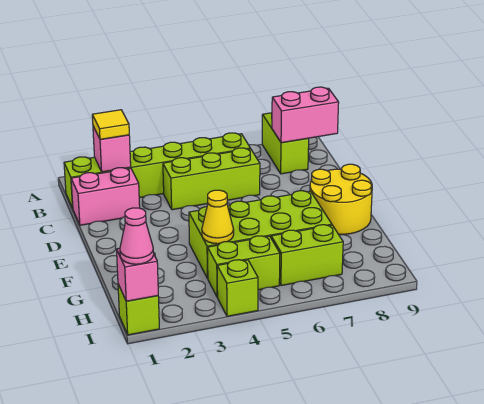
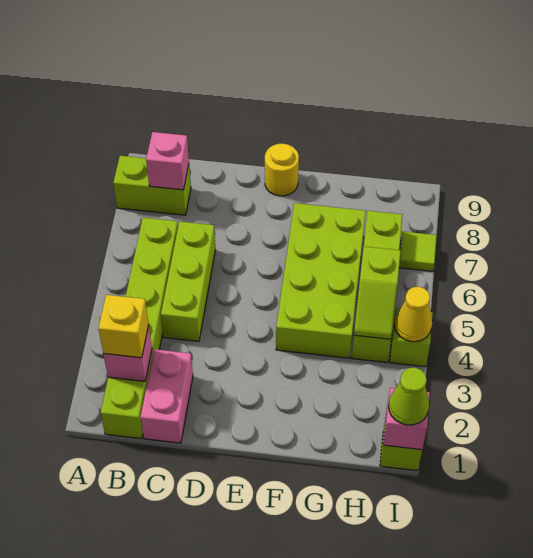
yellow 1x1 tile [92,110,129,139] -> yellow 1x1 brick [98,295,149,358]
pink 1x2 brick [272,87,339,143] -> pink 1x1 brick [146,132,189,190]
yellow 2x2 round brick [310,164,372,234] -> yellow 1x1 round brick [265,144,299,196]
yellow 1x1 cone [202,190,234,244] -> yellow 1x1 cone moved to [394,287,432,342]
none -> lime 1x2 slope [354,246,401,339]
pink 1x1 cone [120,208,154,264] -> lime 1x1 cone [389,368,429,425]
none -> lime 1x1 tile [399,231,437,271]

